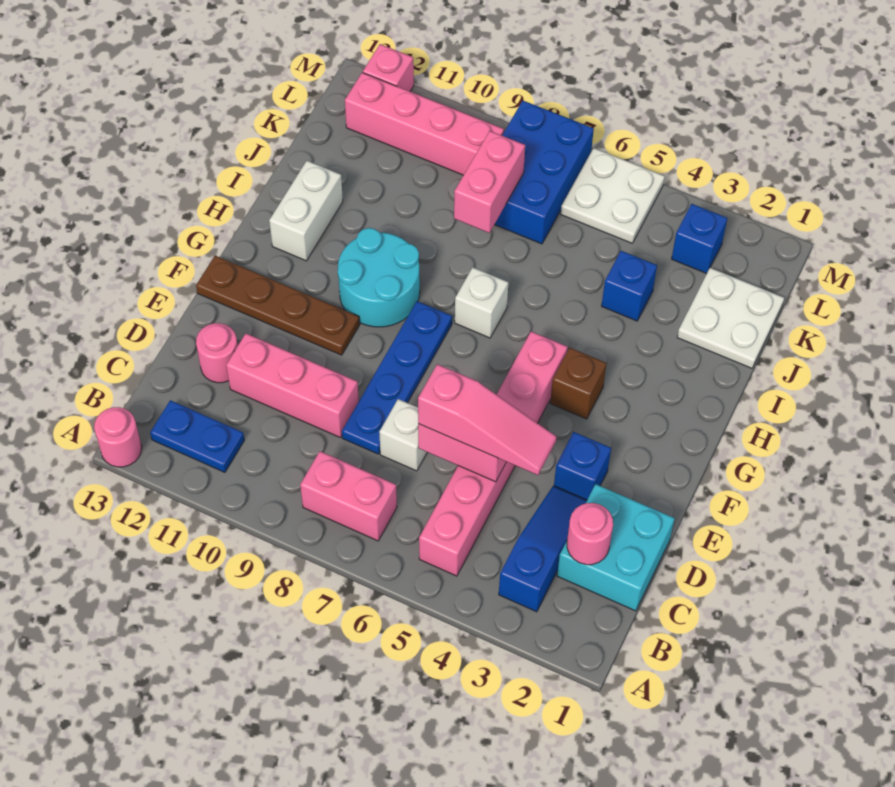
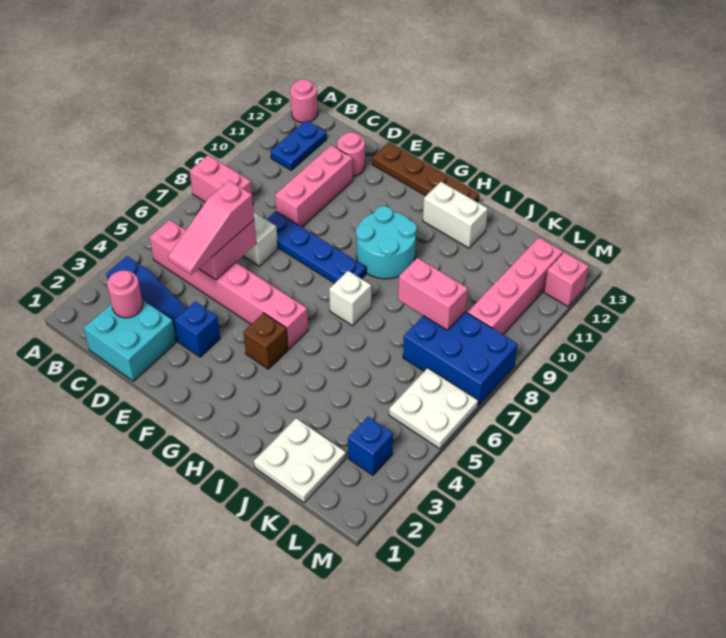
pink 1x2 brick [300,451,397,541] -> pink 1x2 brick turned to [189,155,253,202]
brown 1x4 plate [196,256,360,355] -> brown 1x4 plate turned to [372,142,479,202]
blue 1x1 brick [602,251,657,321] -> none

